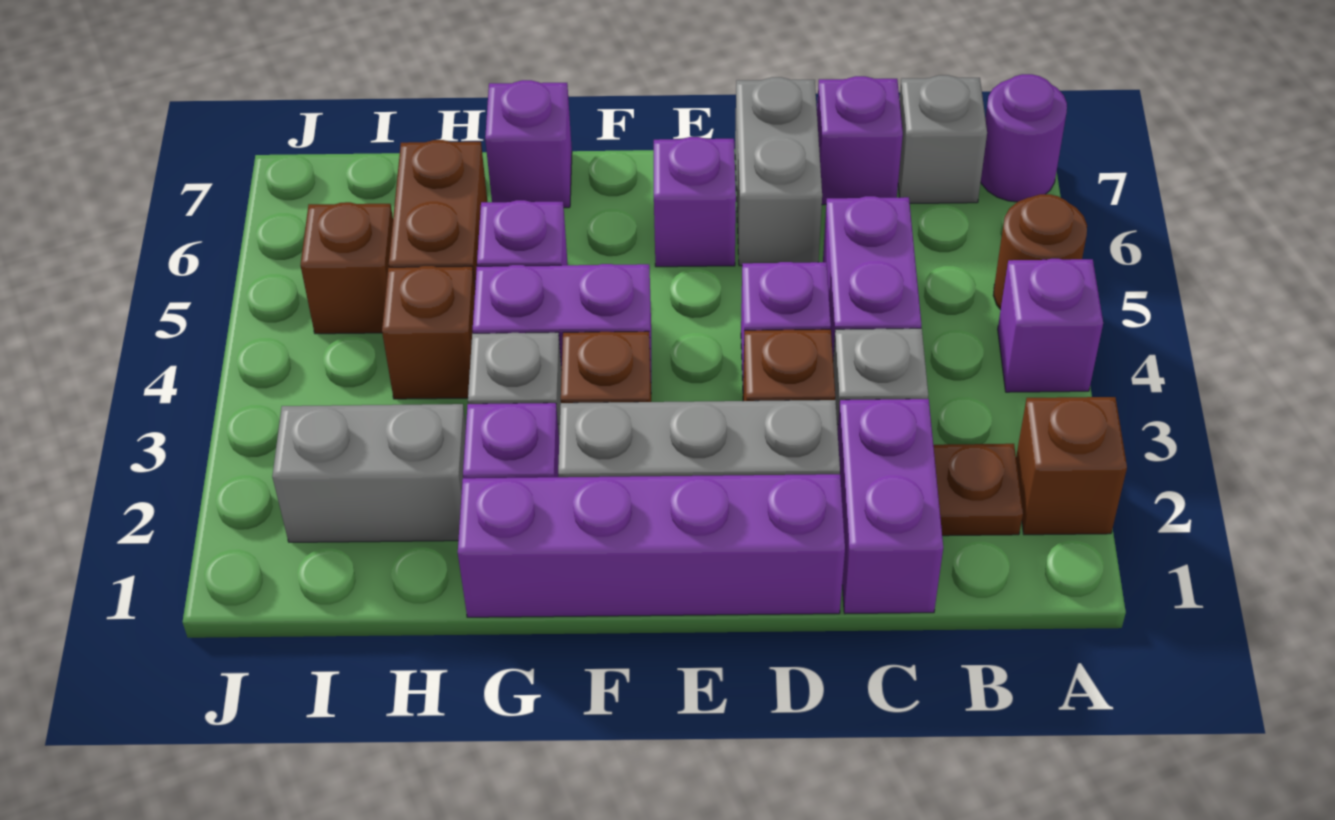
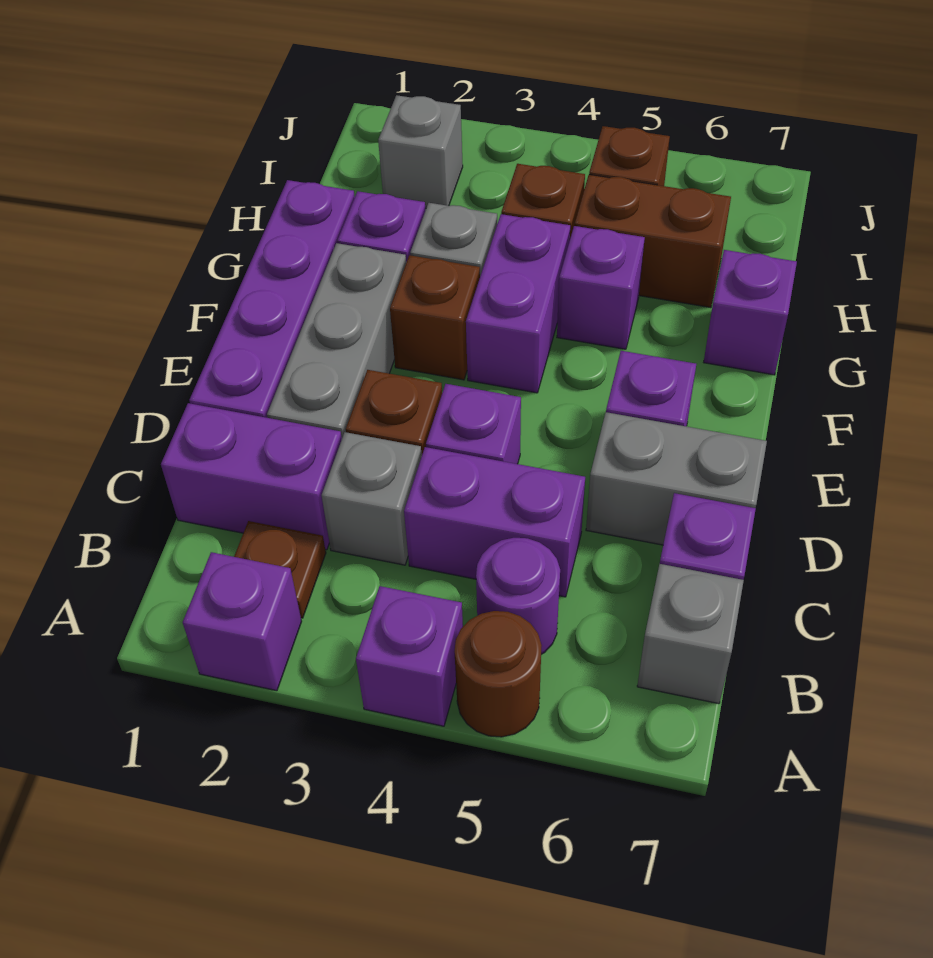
brown 1x1 brick [1016,397,1127,535] -> purple 1x1 brick [183,552,302,691]
purple 1x1 round brick [981,74,1067,202] -> purple 1x1 round brick moved to [476,538,560,654]
grey 1x2 brick [272,404,466,542] -> grey 1x1 brick [378,95,463,208]

